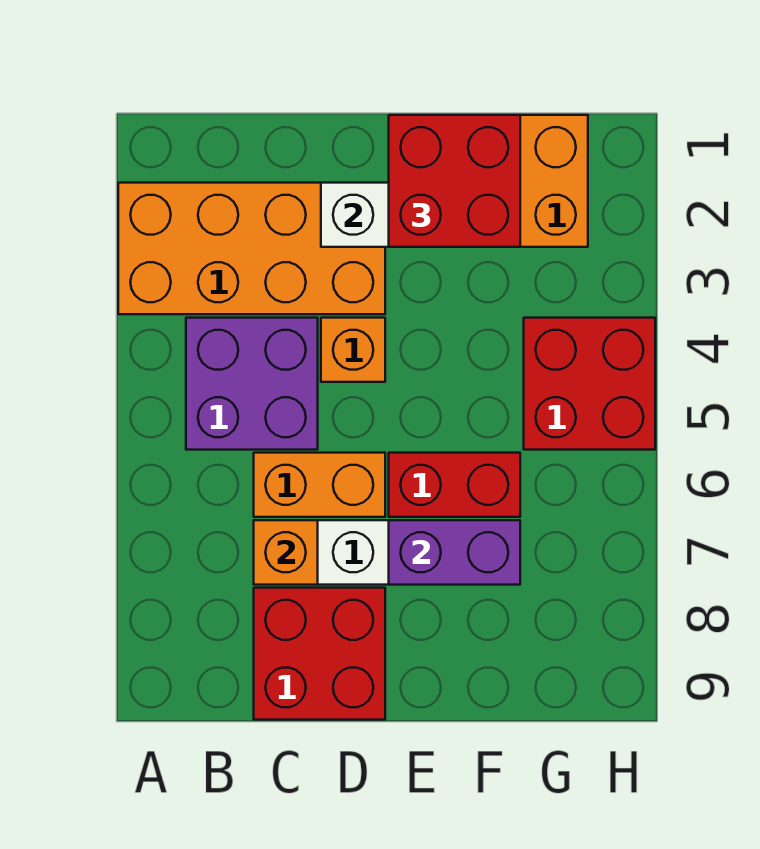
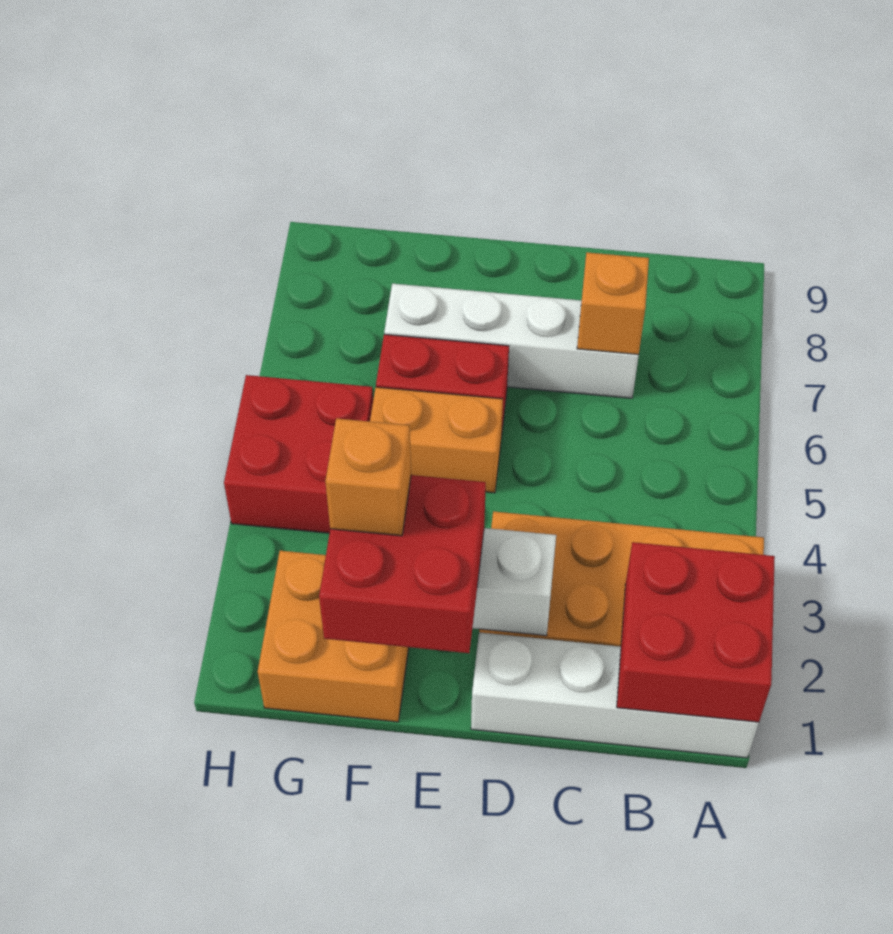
none -> white 1x4 brick [471,632,759,758]
purple 2x2 brick [186,318,318,450] -> none
orange 1x2 brick [254,453,385,517] -> orange 1x2 brick moved to [370,387,503,493]
red 2x2 brick [254,588,385,720] -> red 2x2 brick moved to [617,542,775,722]
orange 1x1 brick [321,318,385,382] -> orange 1x1 brick moved to [325,418,411,536]
purple 1x2 brick [389,520,520,585] -> none

